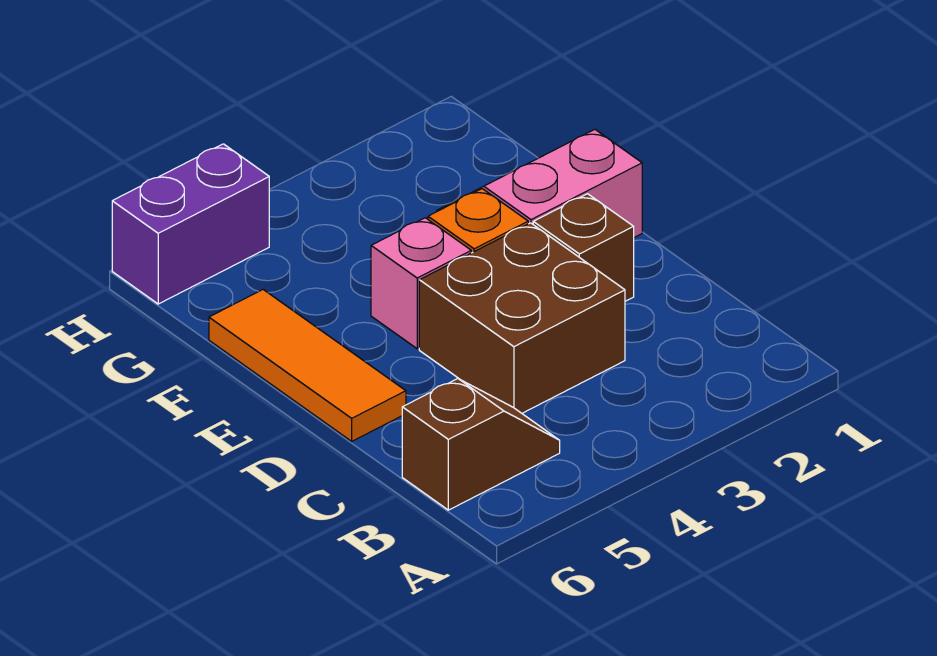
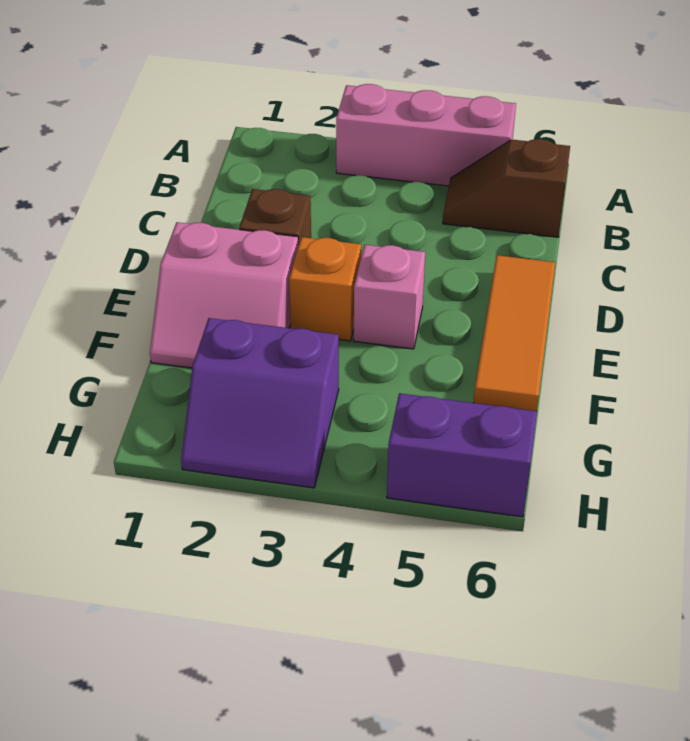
none -> pink 1x3 brick [336,84,516,186]
brown 2x2 brick [419,223,625,413] -> none
none -> purple 2x2 slope [181,318,339,488]

